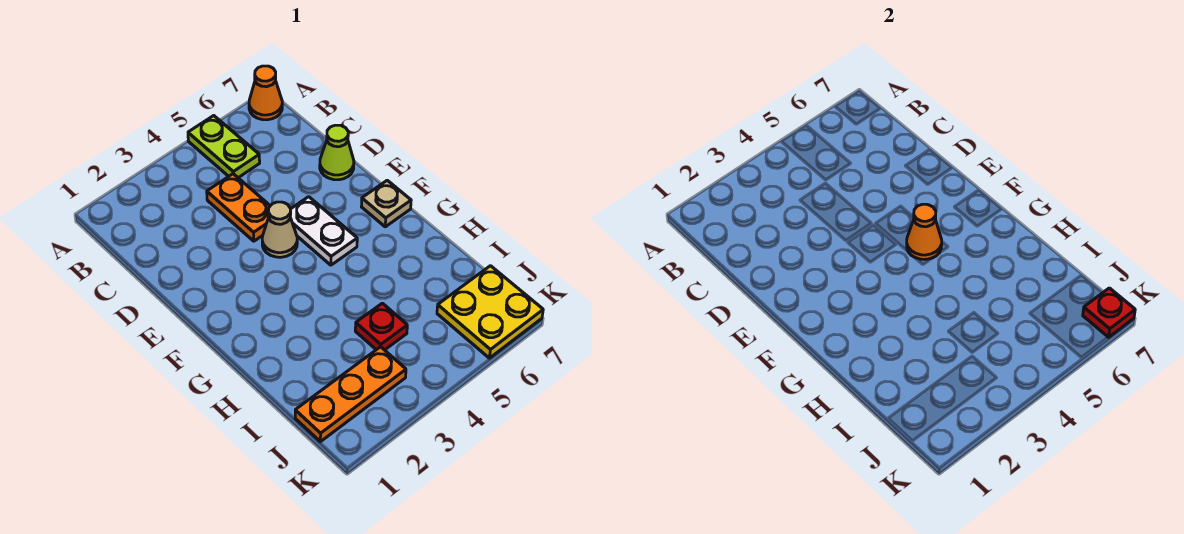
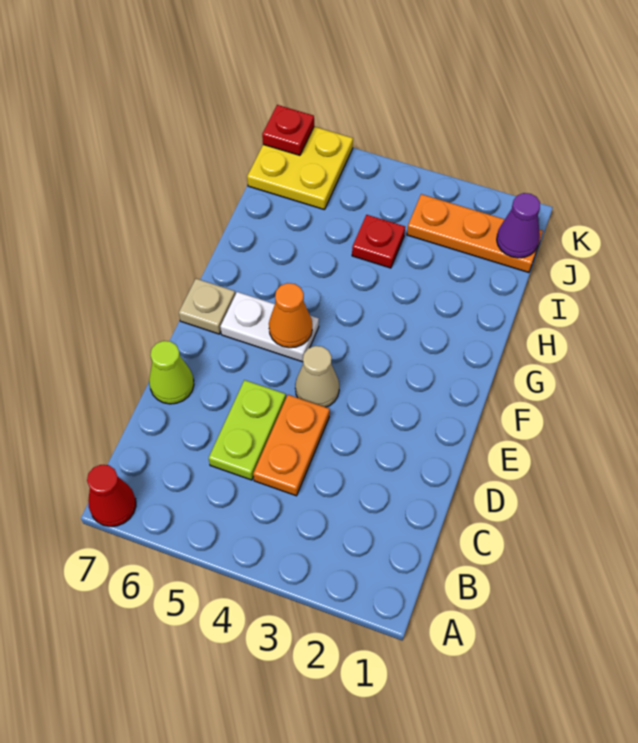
lime 1x2 plate [188,116,260,178] -> lime 1x2 plate moved to [209,380,286,480]
orange 1x1 cone [249,66,282,120] -> red 1x1 cone [87,465,136,527]
white 1x2 plate [290,197,357,265] -> white 1x2 plate turned to [220,292,319,362]
none -> purple 1x1 cone [497,193,540,258]

